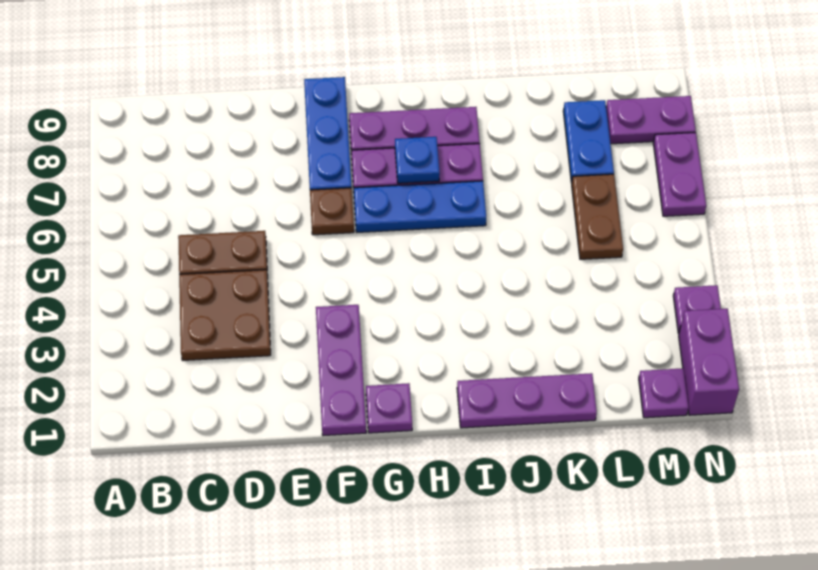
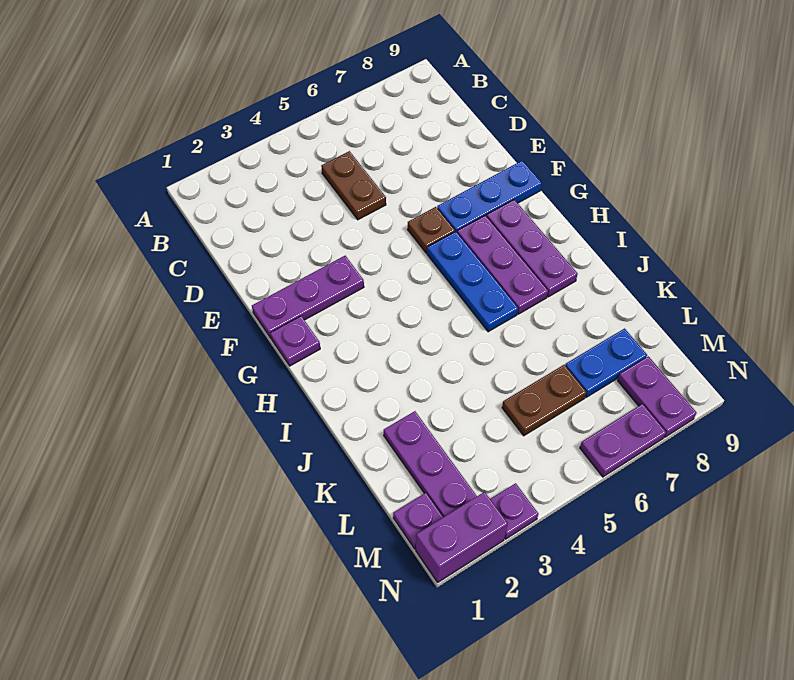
brown 2x2 plate [179,270,271,360] -> none
blue 1x1 plate [395,137,440,183] -> none
purple 1x3 plate [457,373,597,428] -> purple 1x3 plate moved to [384,411,477,517]

